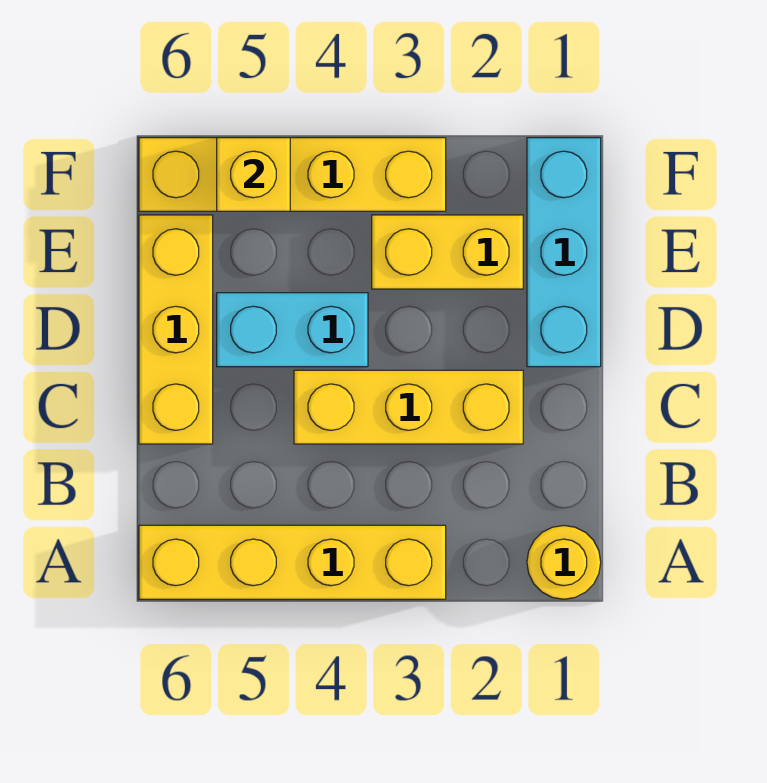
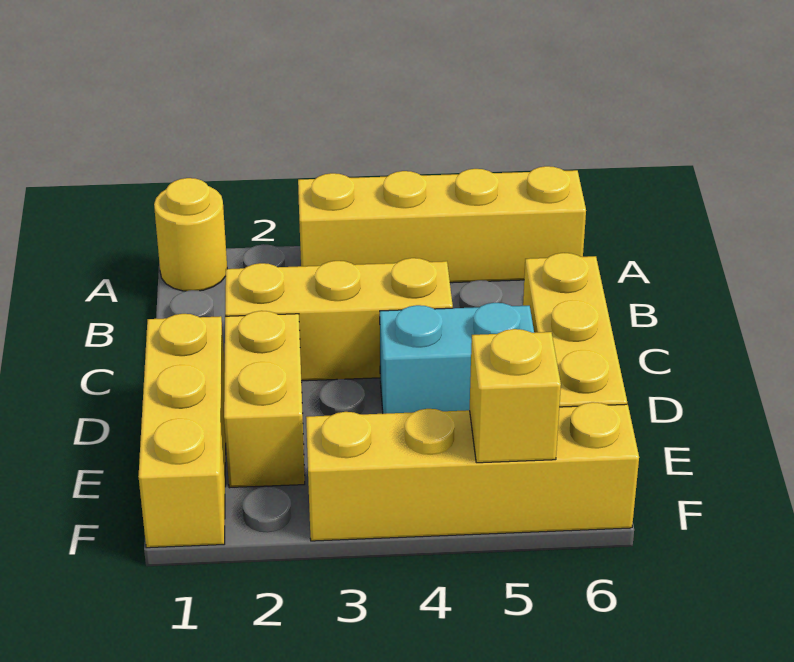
cyan 1x3 brick [527,138,601,367] -> yellow 1x3 brick [138,314,226,548]
yellow 1x2 brick [372,215,523,289] -> yellow 1x2 brick turned to [224,311,305,488]

